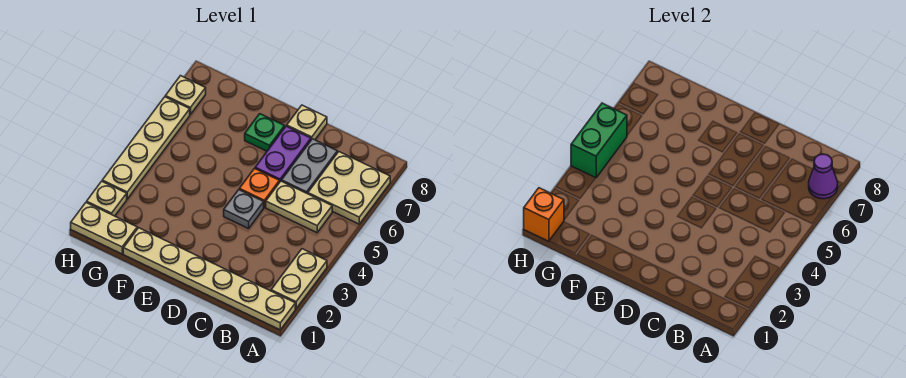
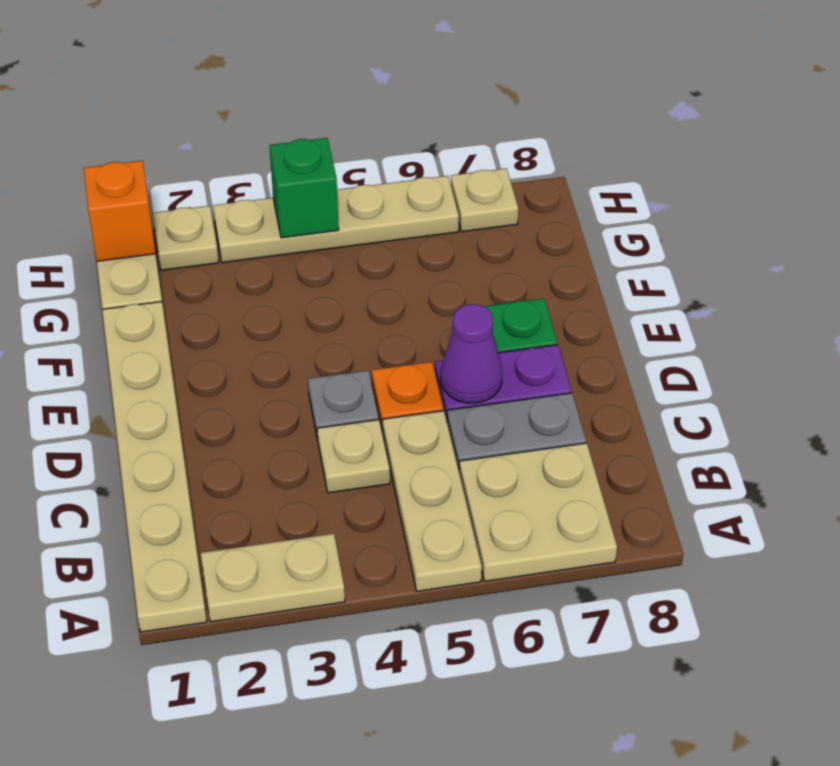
purple 1x1 cone [809,154,838,199] -> purple 1x1 cone moved to [441,304,502,403]
tan 1x2 plate [266,181,332,233] -> tan 1x3 plate [382,411,482,591]
tan 1x1 plate [287,105,327,140] -> tan 1x1 plate moved to [317,420,390,493]
green 1x2 brick [571,103,627,178] -> green 1x1 brick [269,138,339,238]

